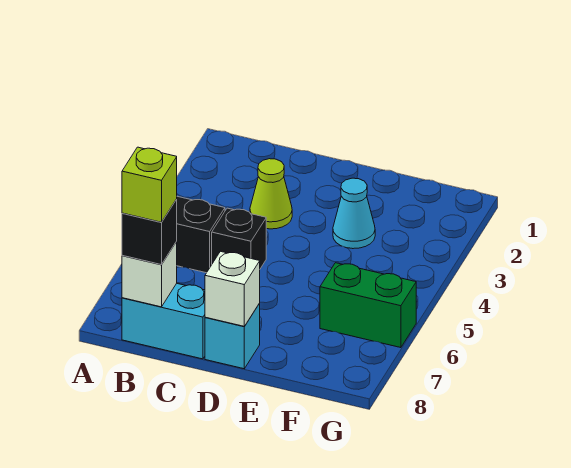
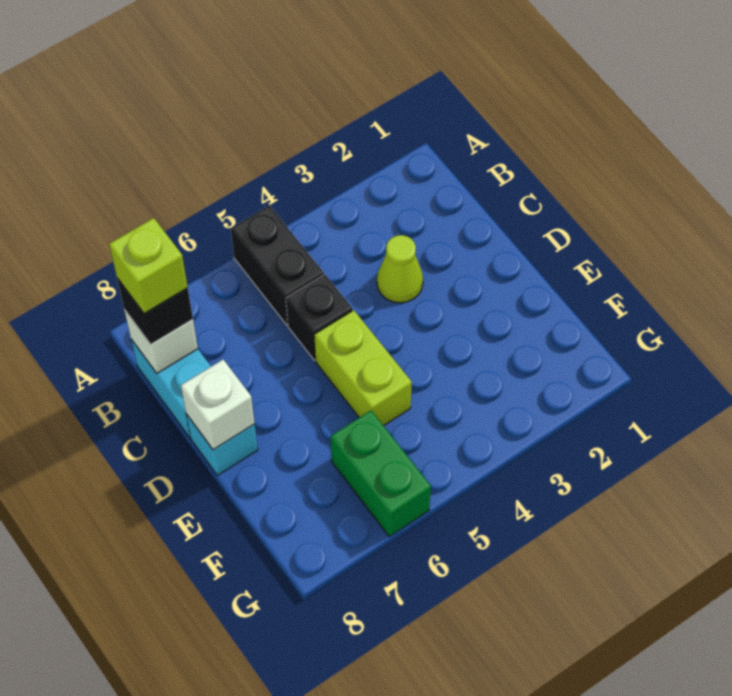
none -> lime 1x2 brick [314,310,412,426]
cyan 1x1 cone [333,178,375,249] -> none

